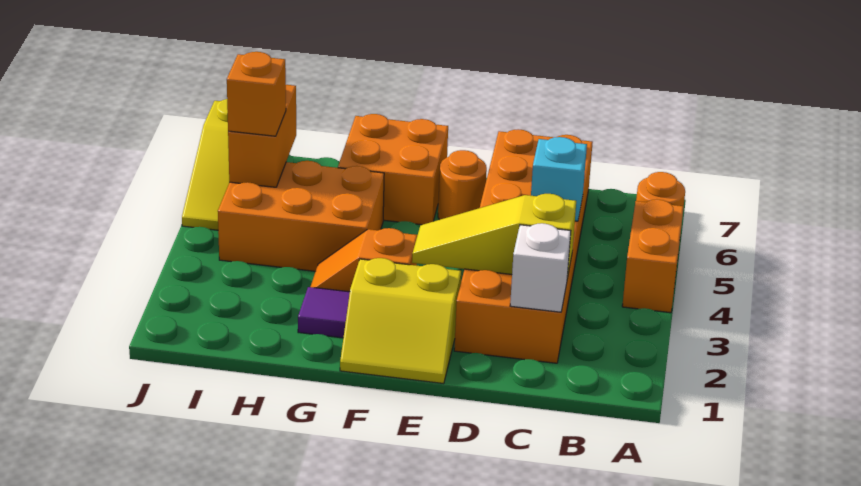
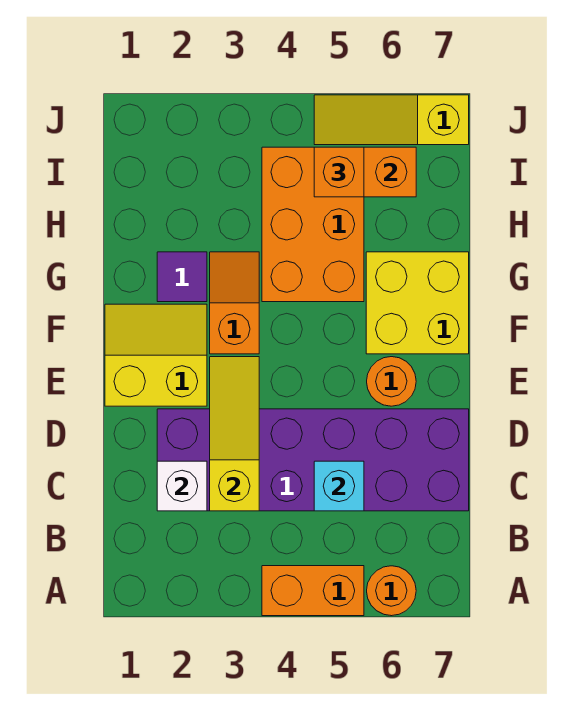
orange 2x6 brick [454,129,593,363] -> purple 2x6 brick [157,409,469,511]
yellow 2x2 slope [340,258,461,384] -> yellow 2x2 slope turned to [105,304,207,406]
orange 2x2 brick [338,114,448,225] -> yellow 2x2 brick [366,252,469,354]

